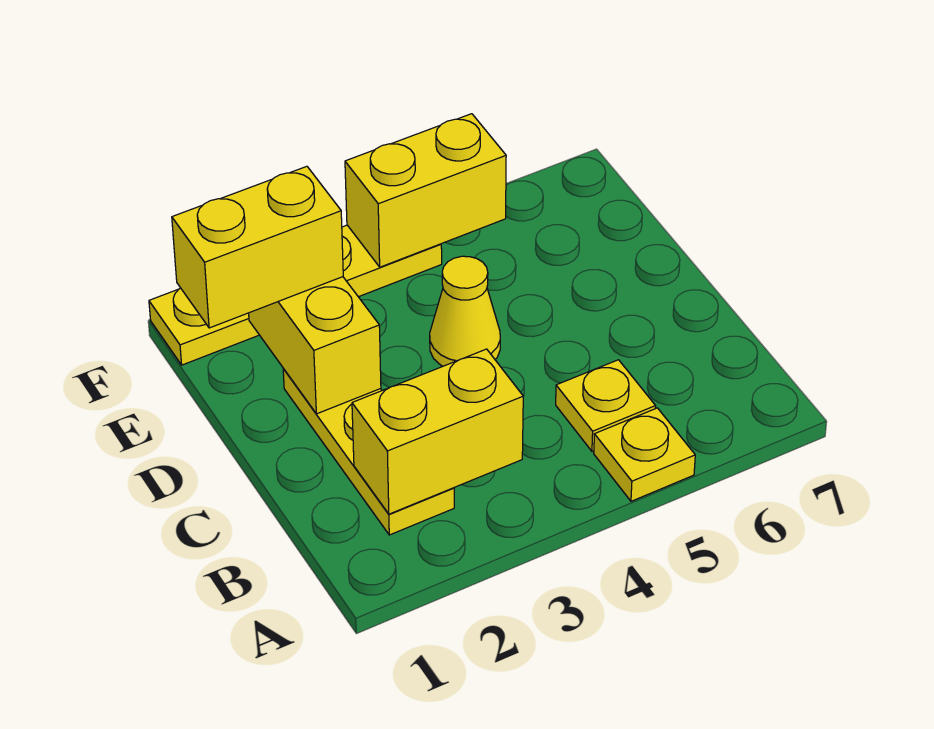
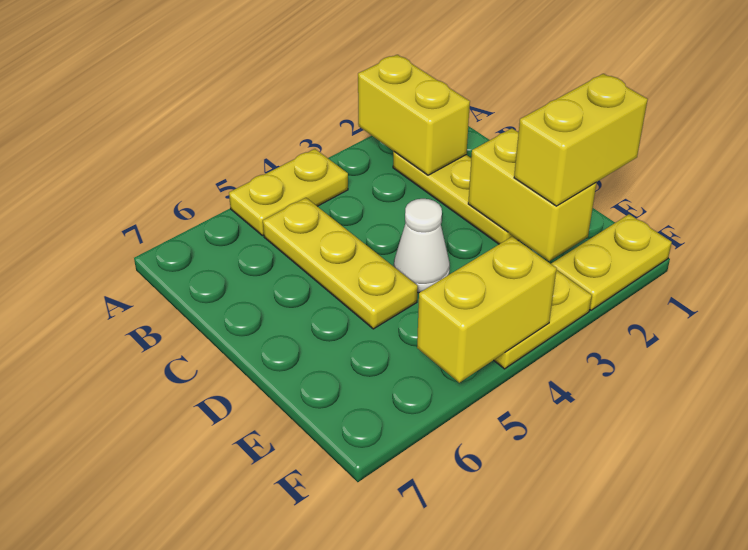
yellow 1x1 plate [594,408,695,501] -> yellow 1x2 plate [229,149,348,236]
yellow 1x2 brick [352,349,523,514] -> yellow 1x2 brick turned to [358,55,470,175]
yellow 1x1 plate [556,360,656,451] -> yellow 1x3 plate [263,198,418,329]
yellow 1x1 cone [430,256,500,366] -> white 1x1 cone [394,199,450,293]

